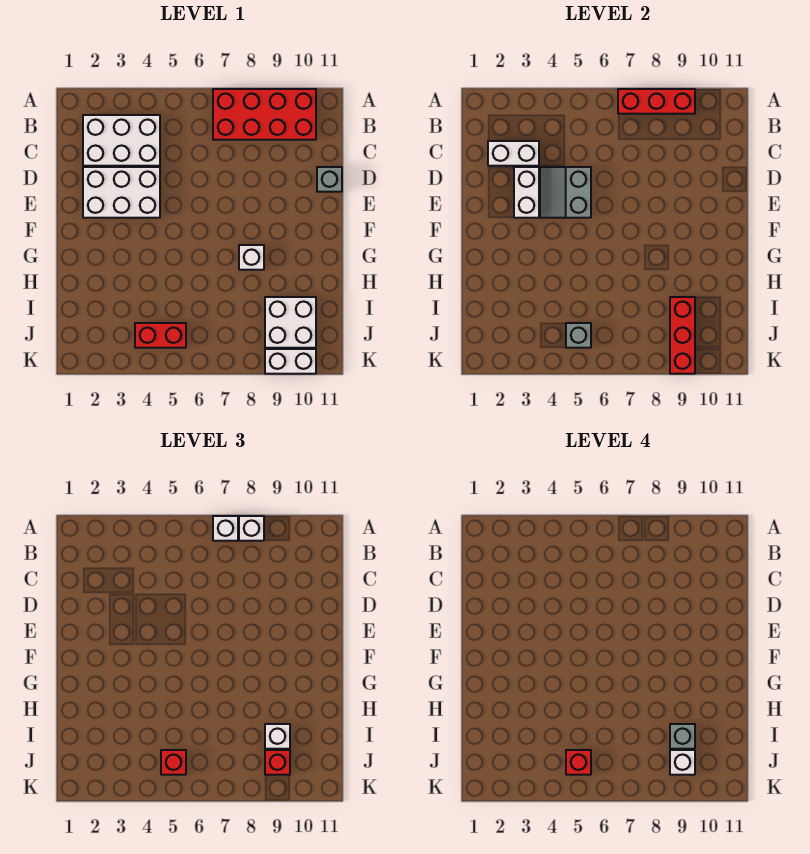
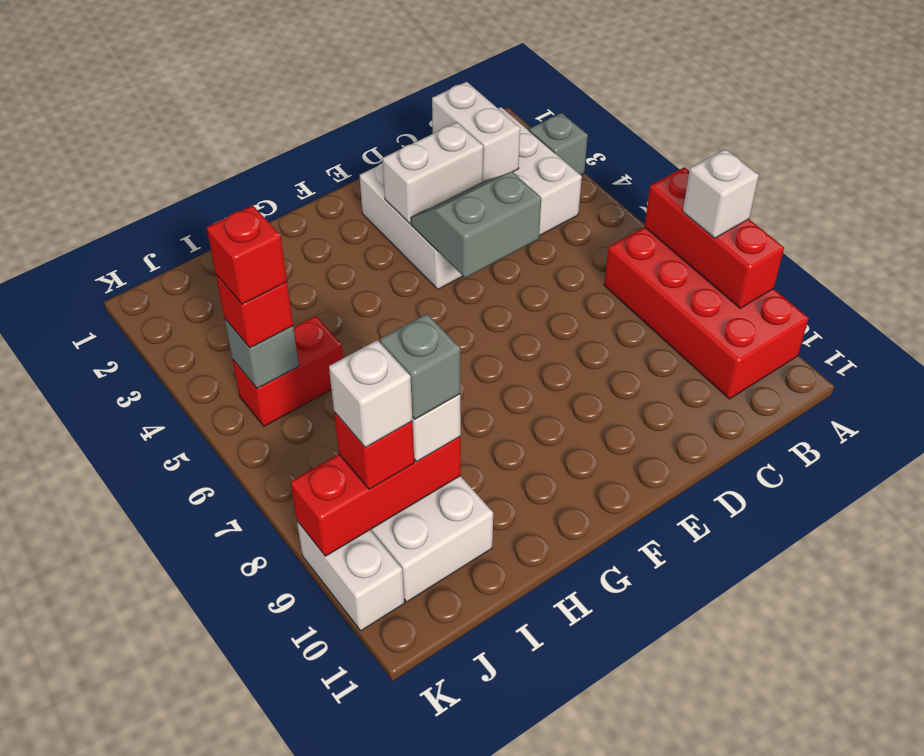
white 1x1 brick [213,516,238,541] -> none
grey 1x1 brick [317,167,342,192] -> grey 1x1 brick moved to [529,113,588,175]
white 1x1 brick [239,245,264,270] -> none
red 1x2 brick [135,323,186,348] -> red 1x2 brick turned to [232,316,343,426]

